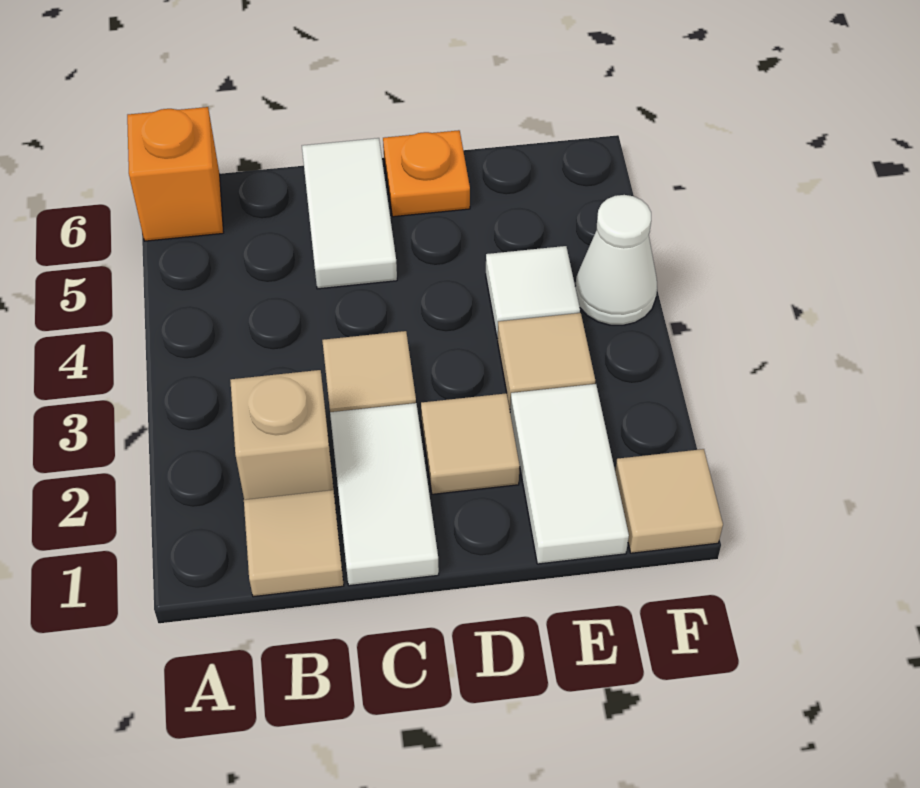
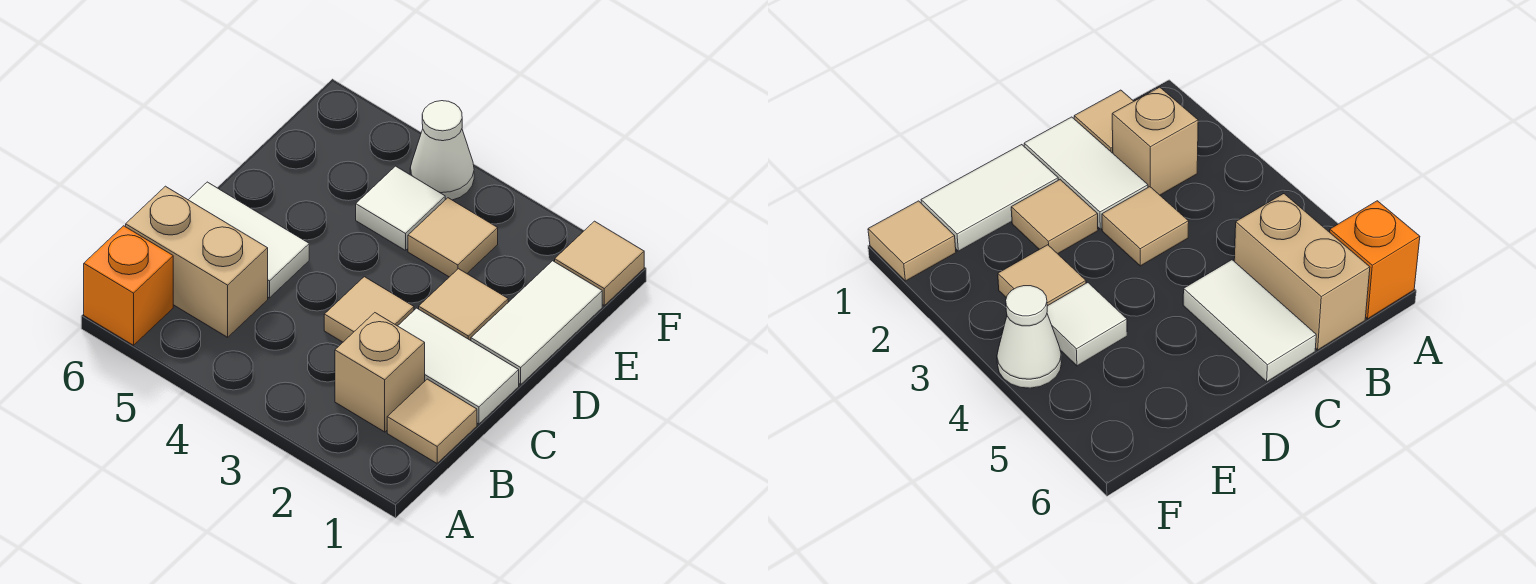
none -> tan 1x2 brick [126,186,268,337]
orange 1x1 plate [383,130,470,217] -> none
white 1x2 tile [510,384,629,564] -> white 1x2 tile turned to [471,261,602,384]

